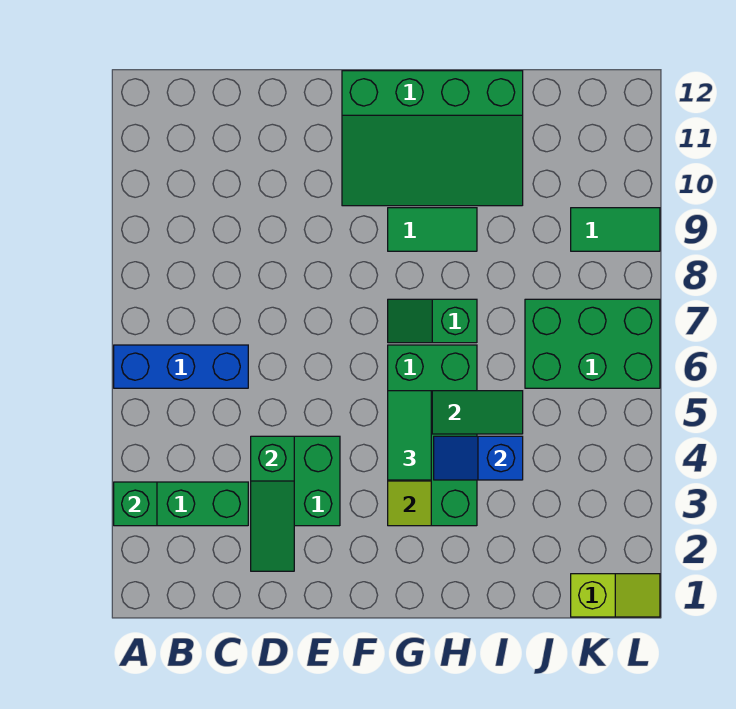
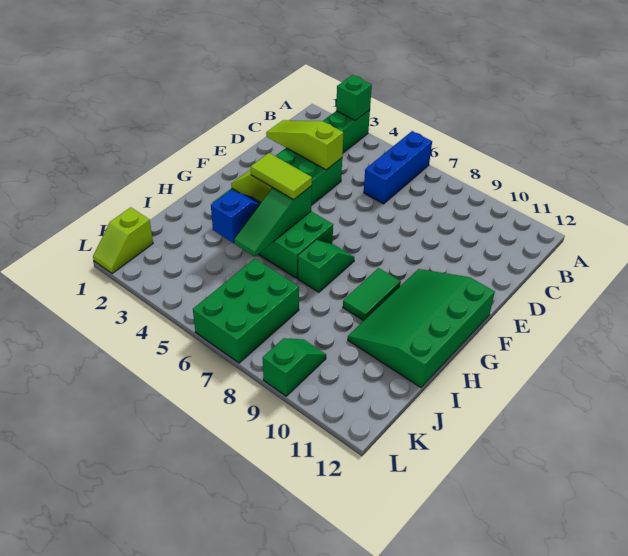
green 1x3 slope [251,436,294,571] -> lime 1x3 slope [266,120,343,170]
green 1x2 tile [388,391,431,480] -> lime 1x2 tile [251,153,312,200]
green 1x2 tile [571,208,660,251] -> green 1x2 slope [263,338,326,396]

